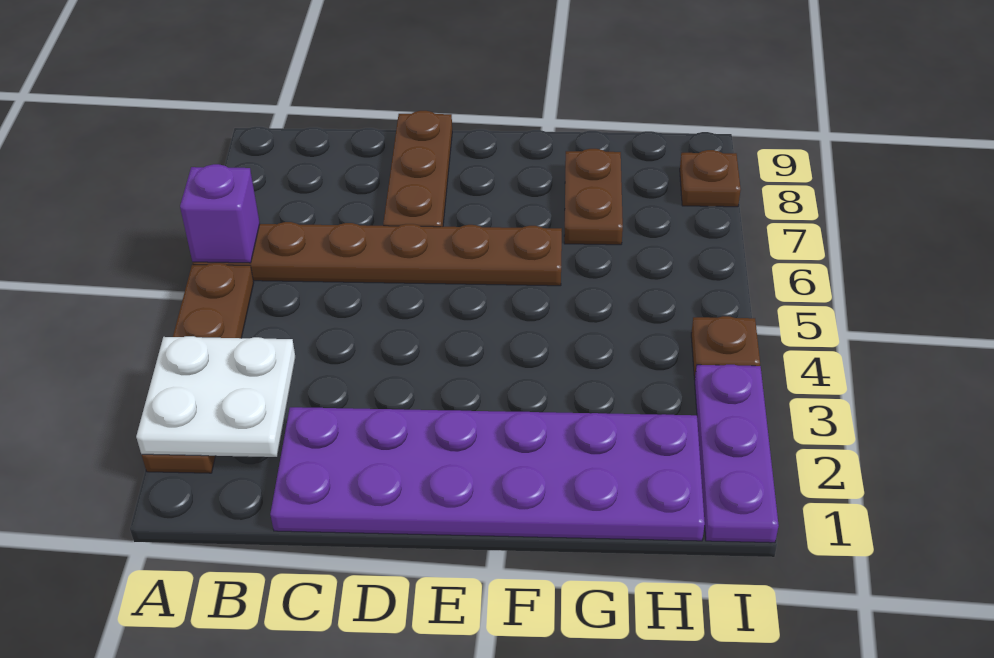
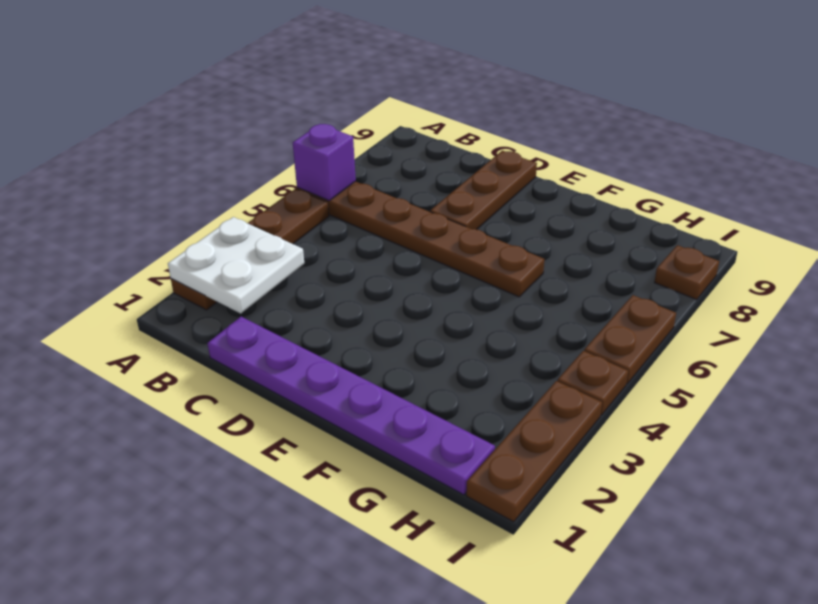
purple 2x6 plate [270,407,705,541] -> purple 1x6 plate [207,317,495,495]
brown 1x2 plate [564,149,623,245] -> brown 1x2 plate moved to [584,295,676,384]
purple 1x3 plate [695,365,779,543] -> brown 1x3 plate [466,381,602,522]

